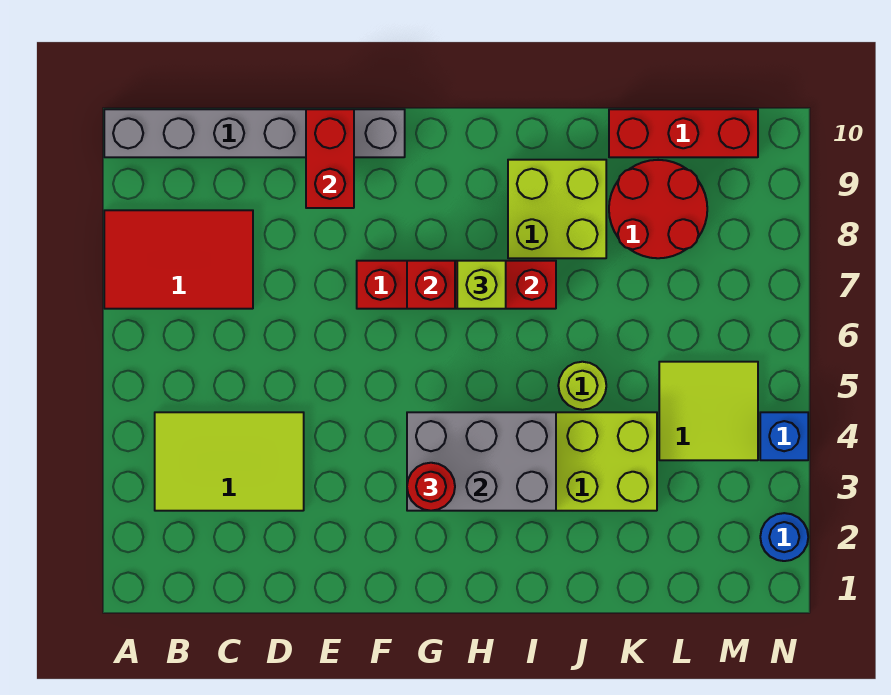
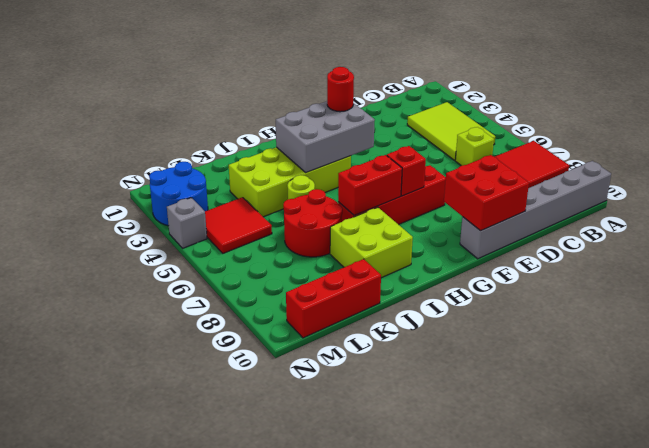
lime 2x3 tile [155,412,304,511] -> lime 2x3 tile turned to [407,102,495,160]
red 1x2 brick [306,109,354,208] -> red 2x2 brick [444,155,529,231]
lime 1x1 brick [457,261,506,309] -> lime 1x1 brick moved to [455,127,494,166]
red 2x2 round brick [609,160,707,258] -> red 2x2 round brick moved to [283,189,342,257]
lime 2x2 tile [659,362,758,460] -> red 2x2 tile [205,197,272,253]
blue 1x1 round brick [760,513,808,561] -> blue 2x2 round brick [149,162,208,226]
blue 1x1 brick [760,412,808,460] -> grey 1x1 brick [167,198,207,248]

